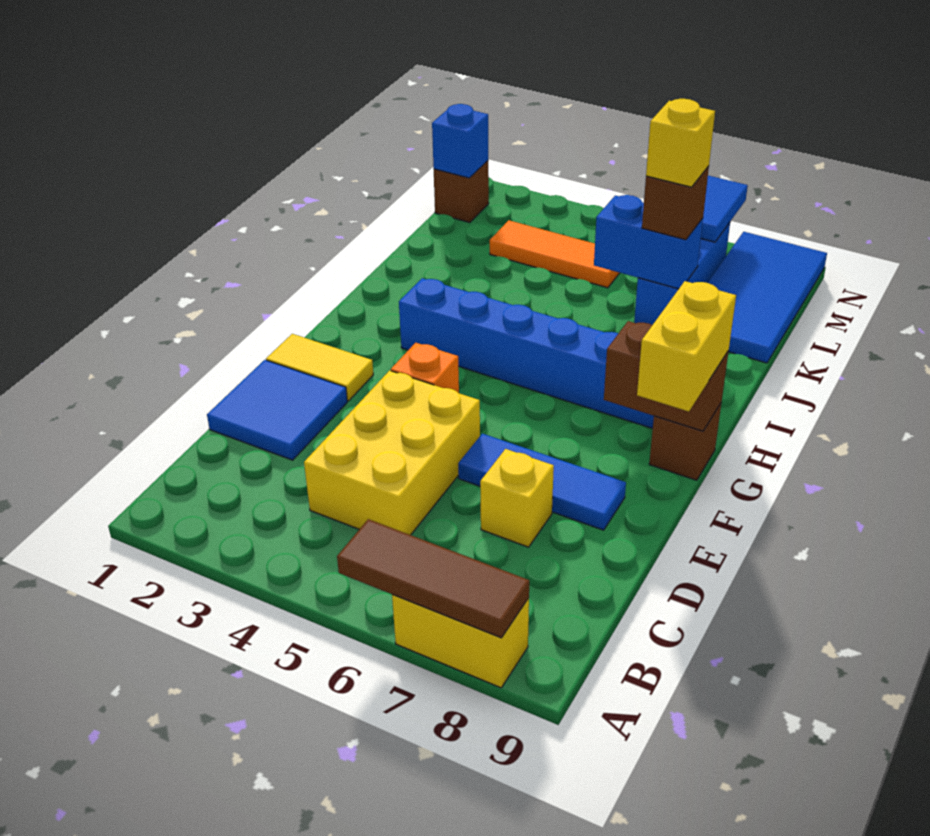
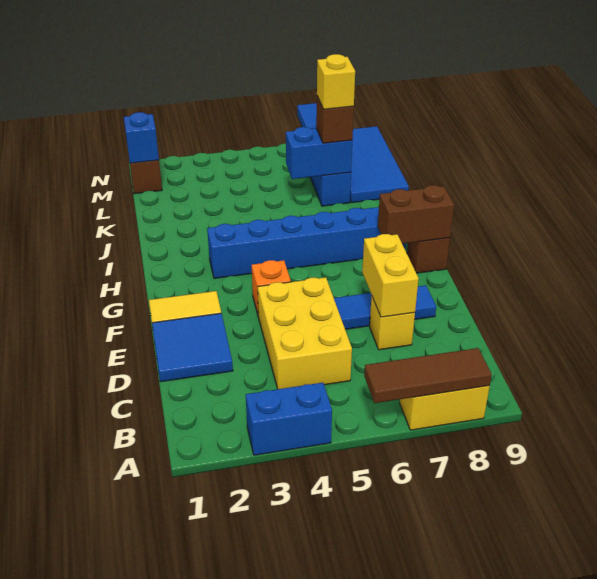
none -> blue 1x2 brick [246,383,332,455]
yellow 1x2 brick [637,281,736,412] -> yellow 1x2 brick moved to [362,234,419,317]
orange 1x3 tile [490,220,619,288] -> none

